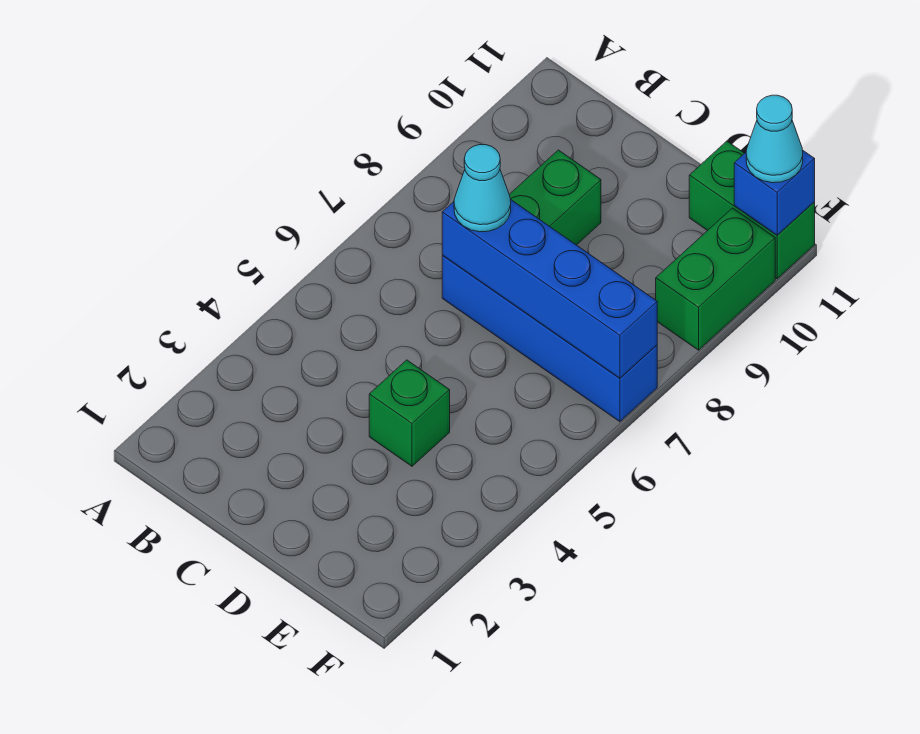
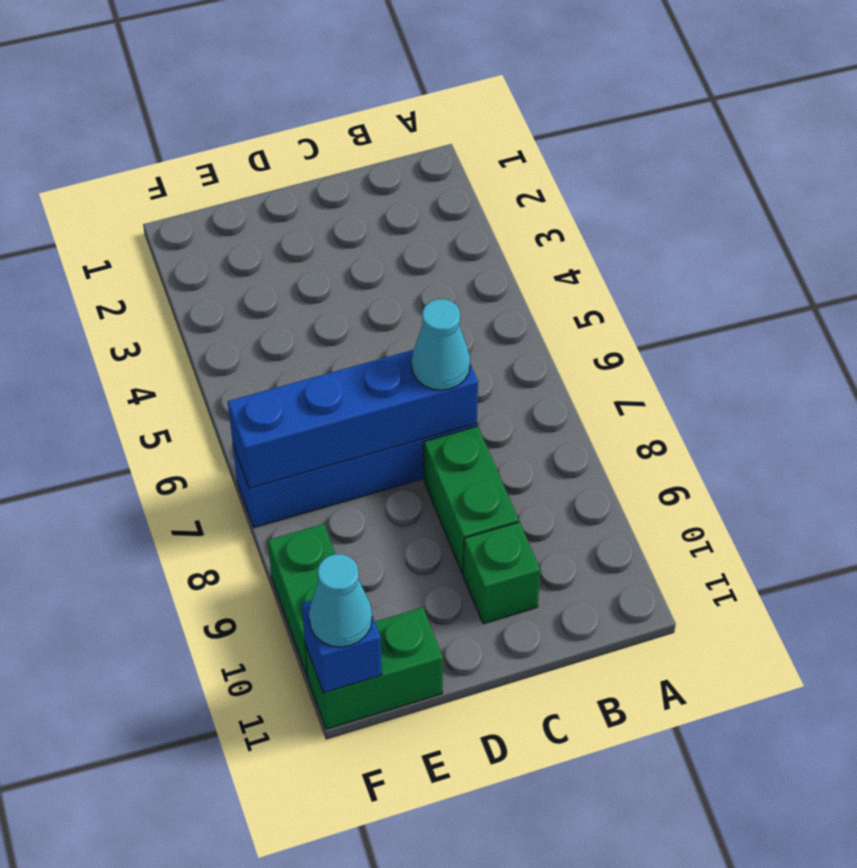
green 1x1 brick [369,360,450,466] -> green 1x1 brick moved to [463,522,540,624]

